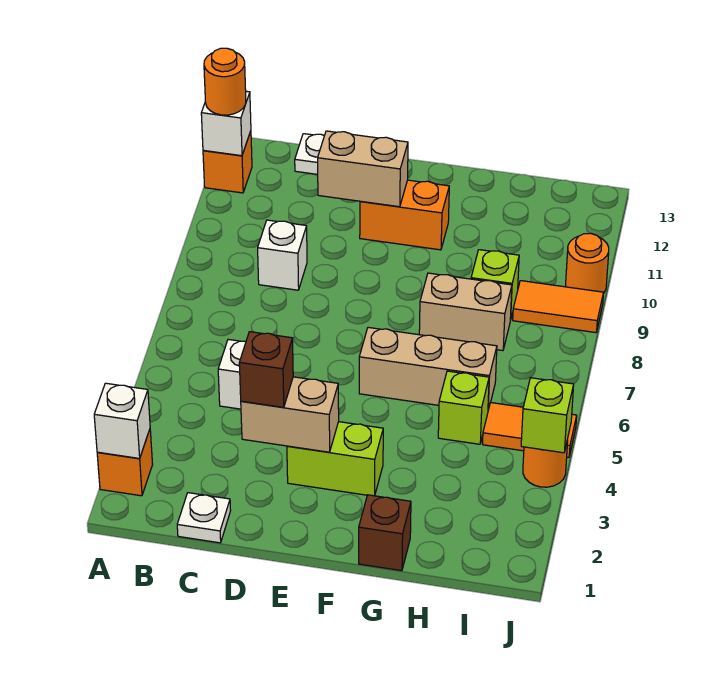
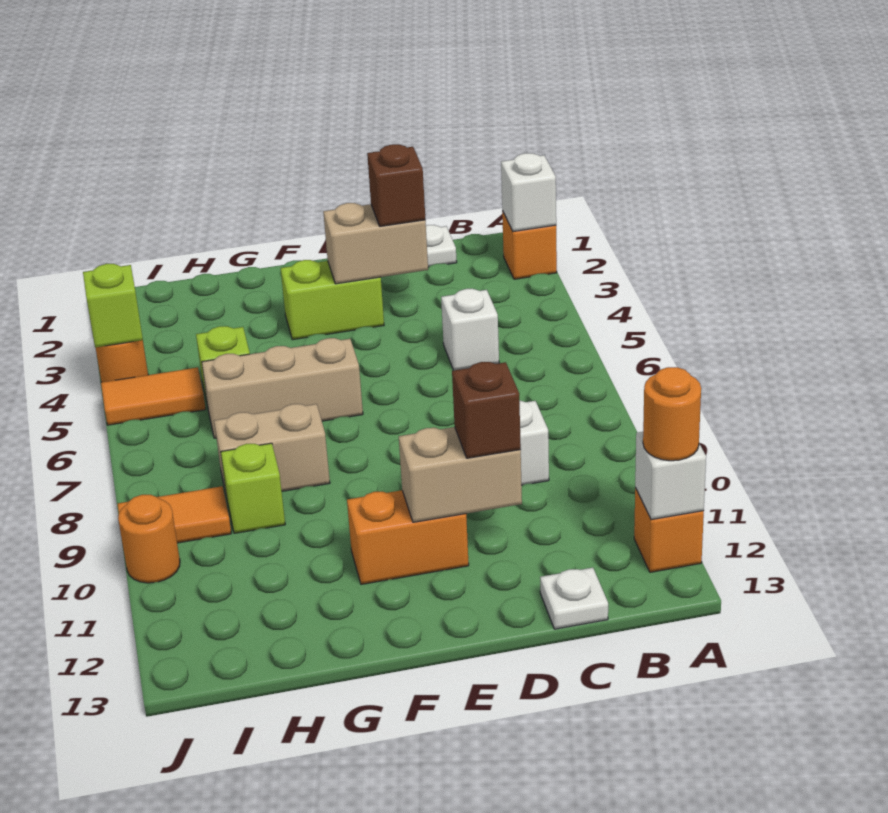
brown 1x1 brick [359,495,411,571] -> brown 1x1 brick moved to [452,362,521,458]

